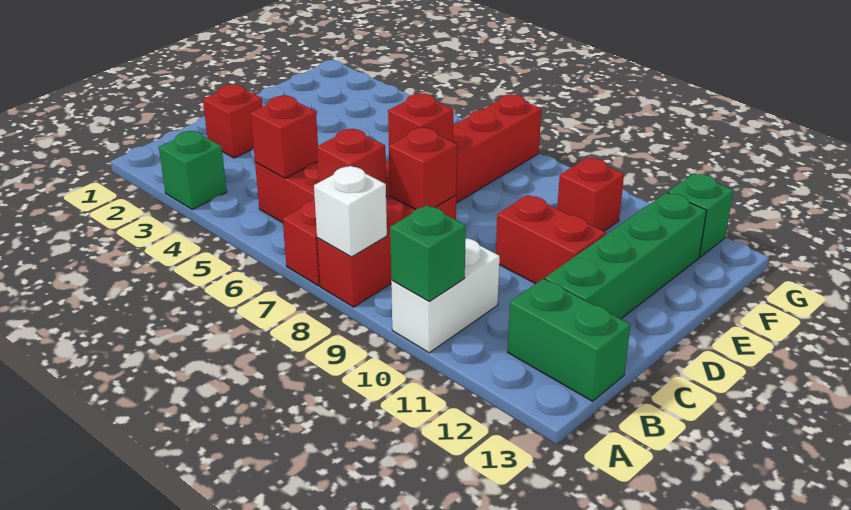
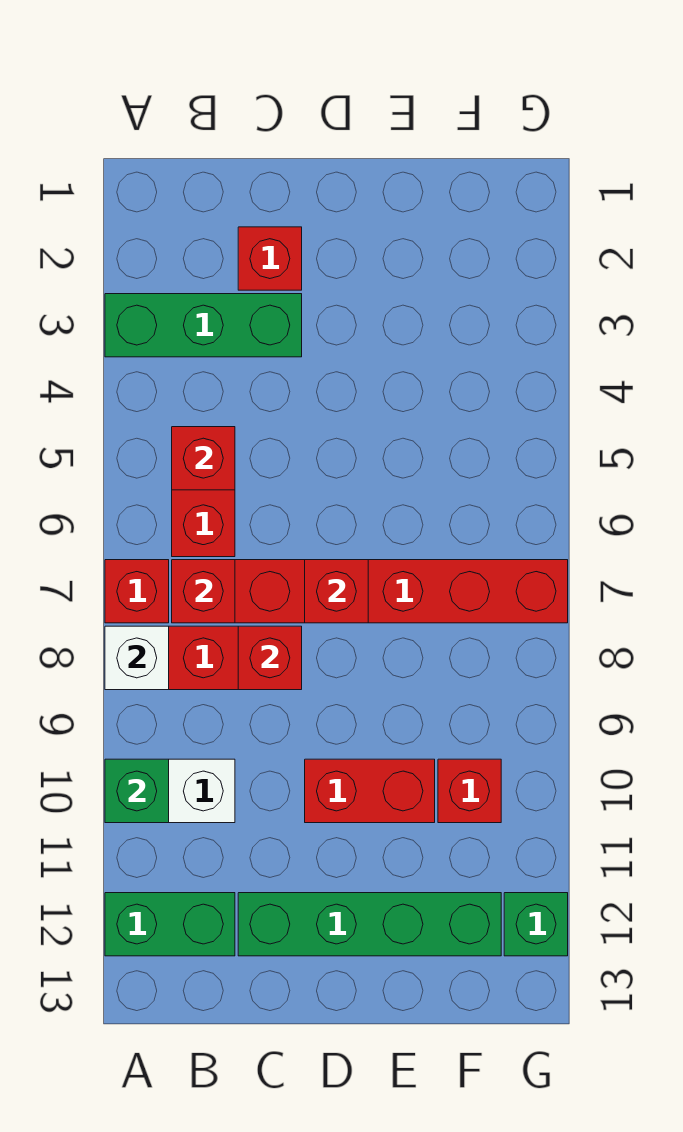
green 1x1 brick [159,131,227,210] -> green 1x3 brick [105,294,302,357]
green 1x2 brick [508,279,631,401] -> green 1x2 brick turned to [105,893,235,956]
red 1x2 brick [496,195,606,284] -> red 1x2 brick turned to [305,759,435,823]

